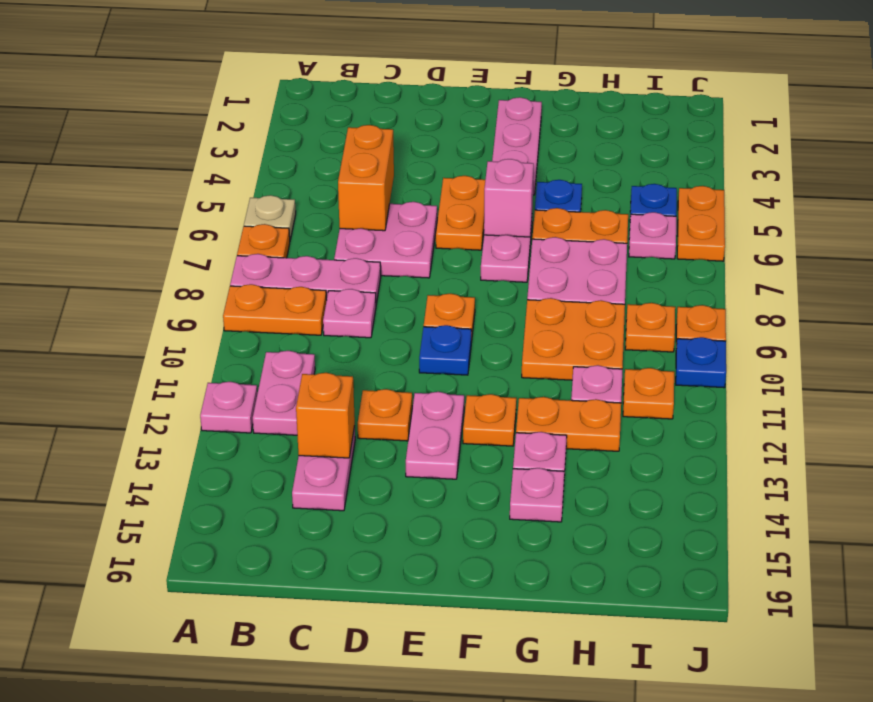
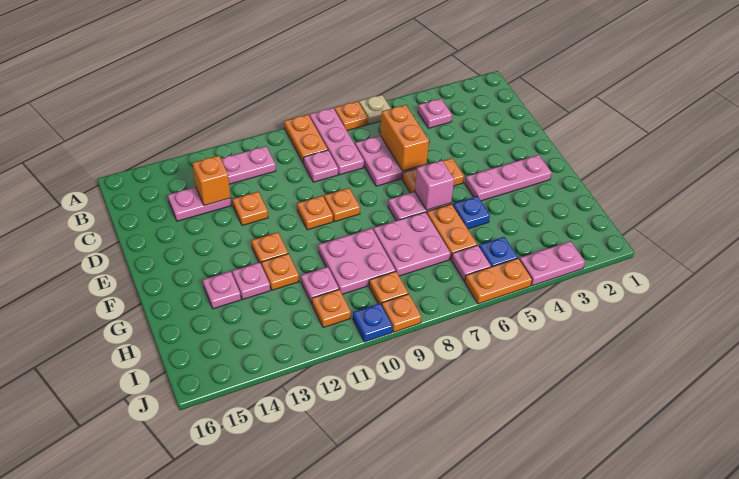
pink 1x1 plate [200,382,257,433] -> pink 1x1 plate moved to [418,99,452,128]
orange 1x2 brick [338,125,394,231] -> orange 1x2 brick turned to [380,105,429,171]
blue 1x1 plate [419,325,471,375] -> orange 1x1 plate [297,196,333,230]
pink 1x2 plate [406,392,464,479] -> pink 1x2 plate moved to [519,241,585,286]
orange 2x2 plate [522,298,625,380] -> pink 2x2 plate [318,228,396,294]
orange 1x2 plate [516,397,621,451] -> orange 1x1 plate [261,254,299,290]

